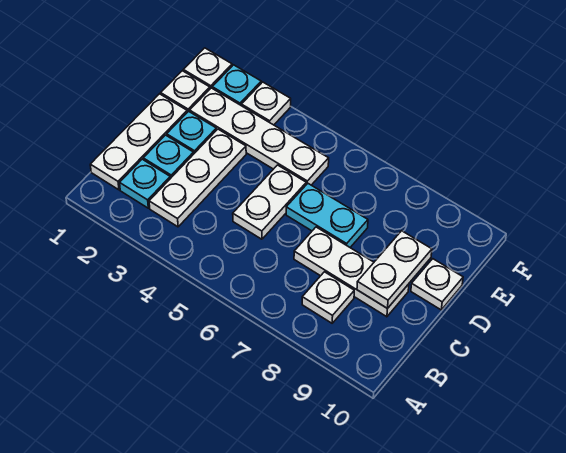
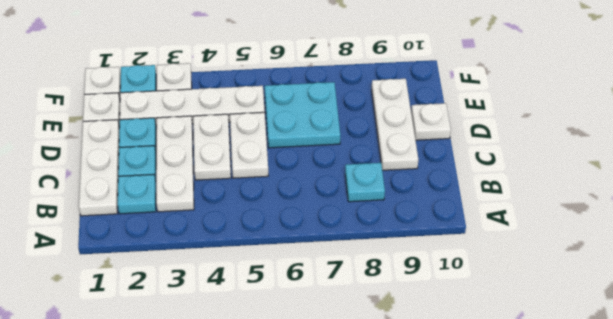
white 1x1 plate [302,272,354,323] -> cyan 1x1 plate [345,163,385,202]
white 1x3 plate [294,227,409,317] -> white 1x3 plate turned to [372,79,418,170]
white 1x2 plate [357,231,432,308] -> white 1x2 plate moved to [193,114,231,180]
cyan 1x2 plate [286,184,368,247] -> cyan 2x2 plate [265,82,340,148]

